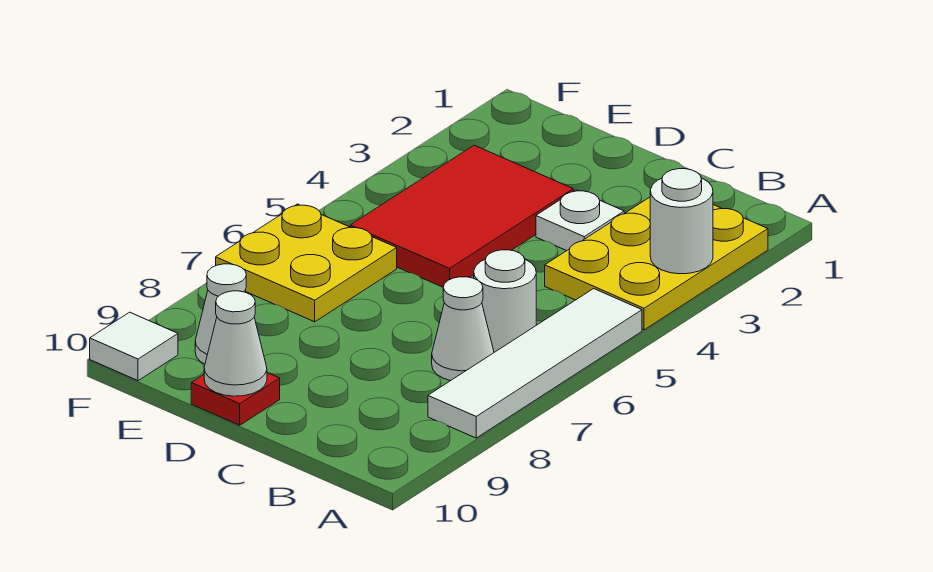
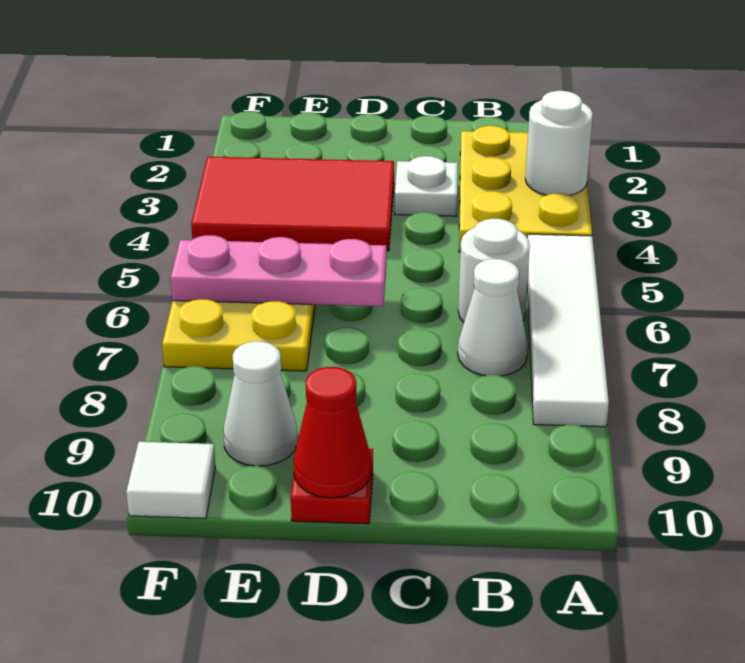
red 2x3 tile [350,145,573,287] -> red 2x3 tile turned to [191,157,394,251]
none -> pink 1x3 plate [171,235,386,306]
white 1x1 cone [204,291,267,396] -> red 1x1 cone [294,367,371,498]

